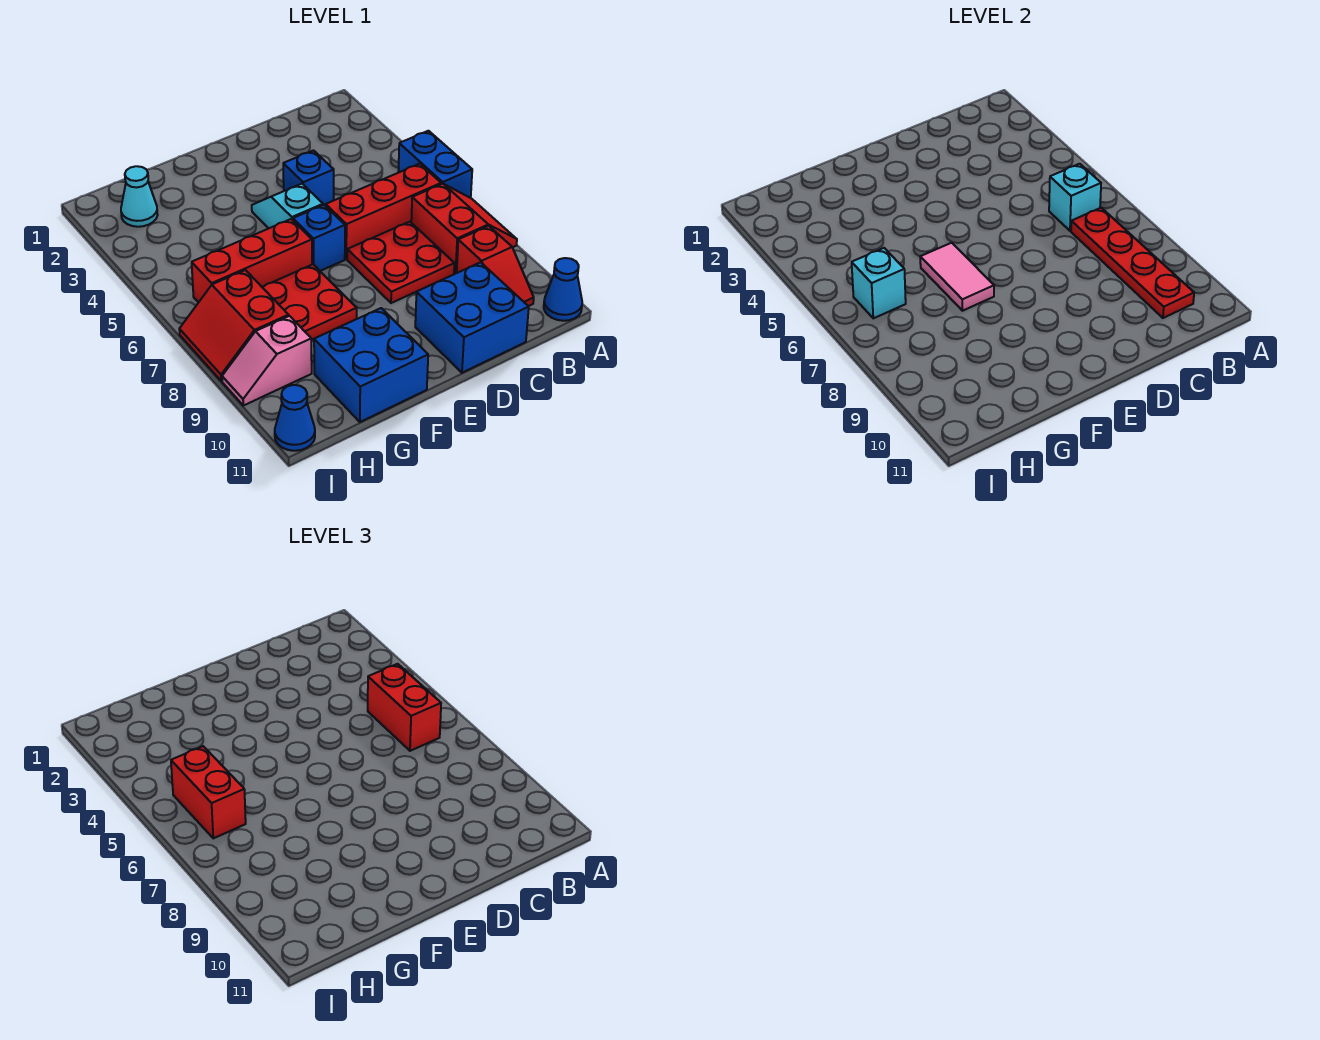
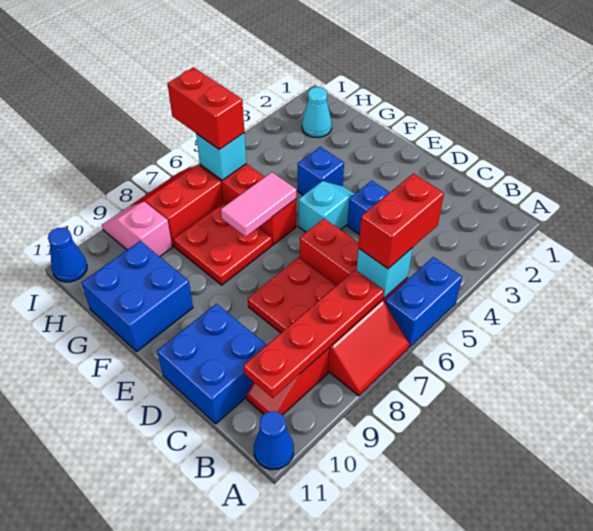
blue 1x1 brick [293,205,345,271] -> blue 1x1 brick moved to [298,147,344,195]
red 1x2 brick [171,746,246,838] -> red 1x2 brick turned to [167,67,244,150]

